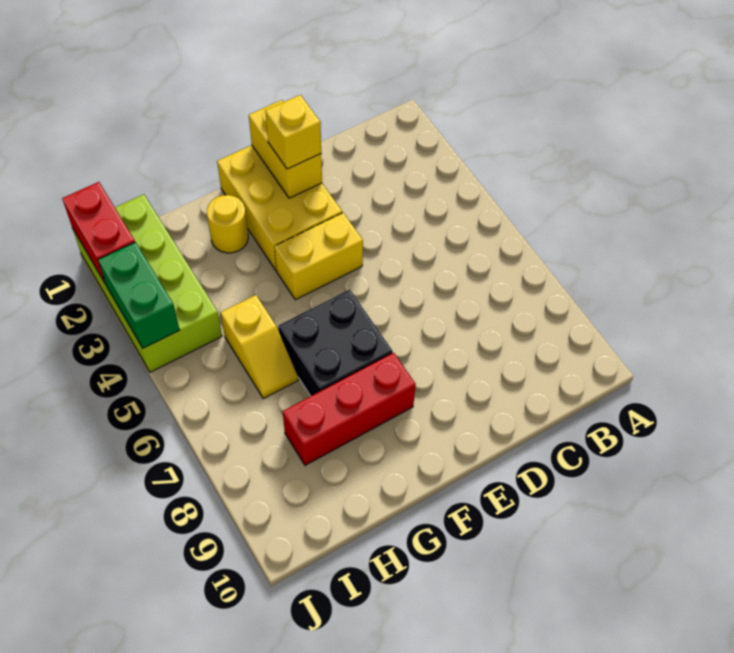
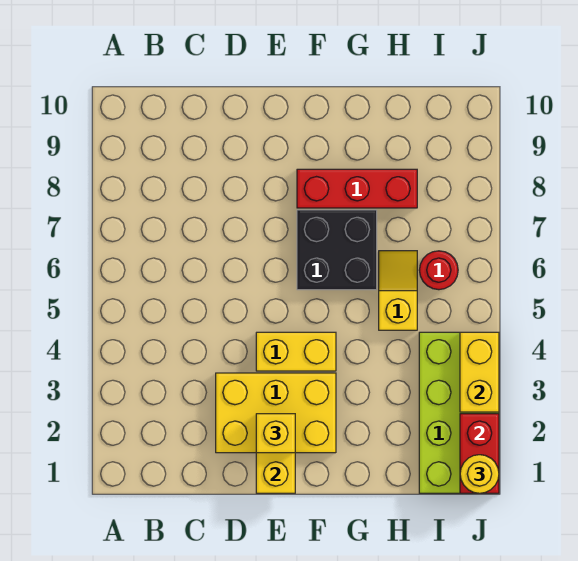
yellow 2x3 brick [217,145,342,270] -> yellow 2x3 brick turned to [216,373,336,453]
yellow 1x1 round brick [207,195,248,253] -> yellow 1x1 round brick moved to [460,455,499,493]
none -> red 1x1 round brick [419,251,458,290]
green 1x2 brick [98,242,180,348] -> yellow 1x2 brick [460,332,499,412]

